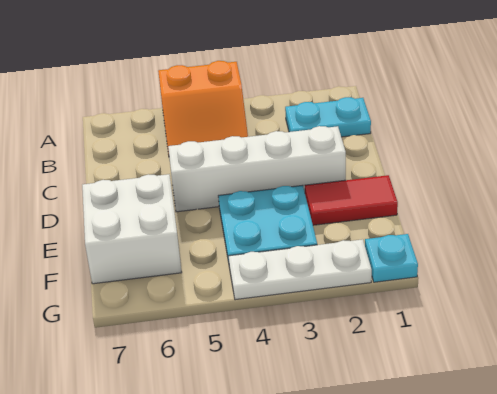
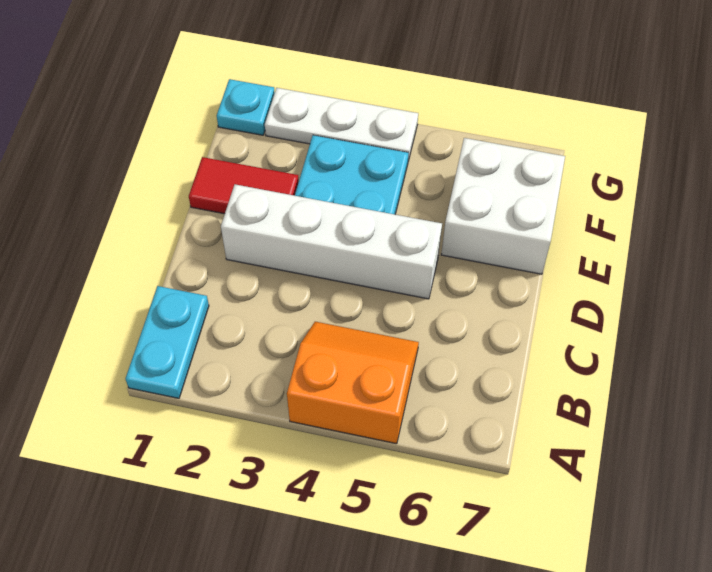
cyan 1x2 plate [285,97,371,137] -> cyan 1x2 plate turned to [125,286,209,398]

